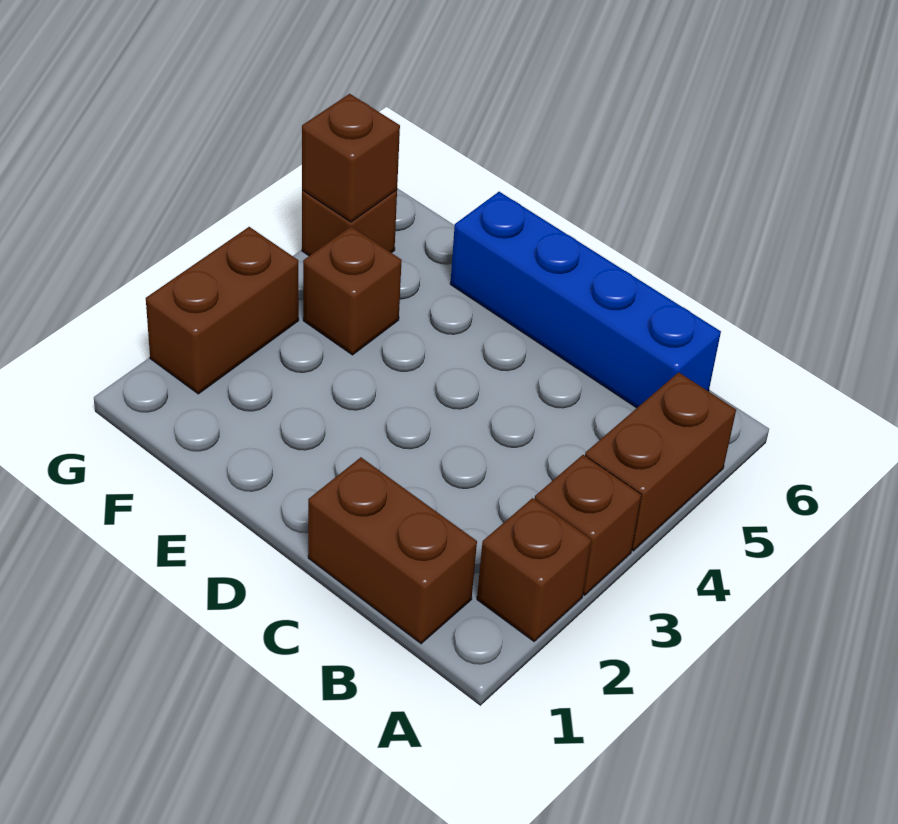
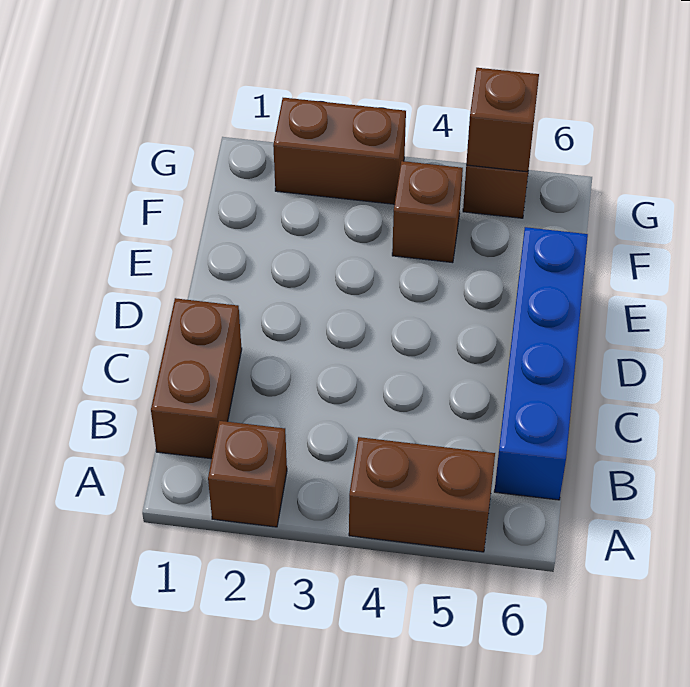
brown 1x1 brick [535,455,641,595] -> none

